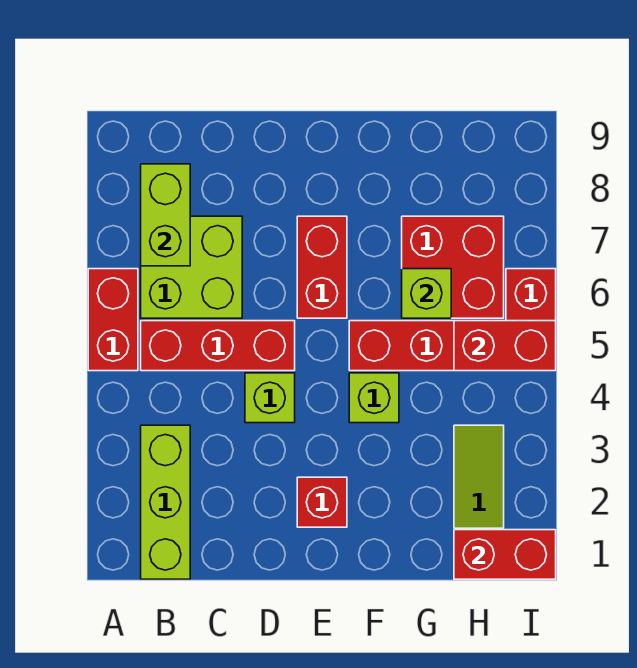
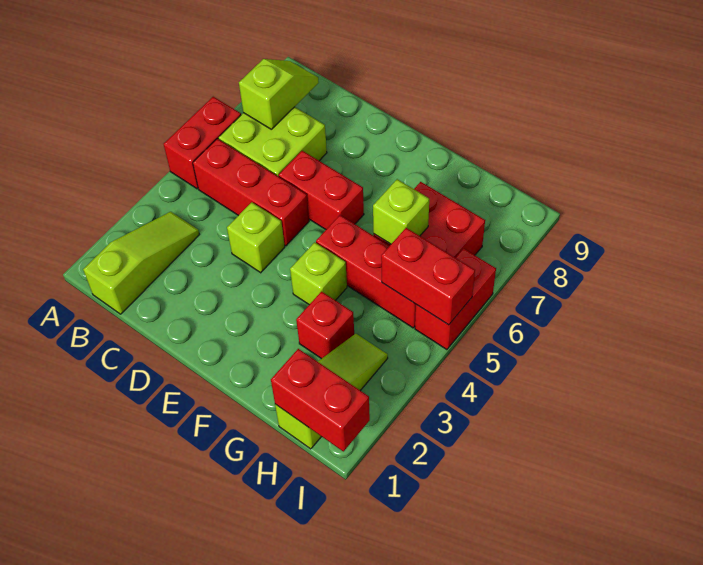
lime 1x3 brick [141,425,190,579] -> lime 1x3 slope [83,212,200,314]
lime 1x2 brick [141,164,190,266] -> lime 1x2 slope [239,59,319,129]
red 1x1 brick [297,477,347,527] -> red 1x1 brick moved to [296,291,354,359]
red 1x2 brick [297,216,347,318] -> red 1x2 brick turned to [279,151,364,229]

